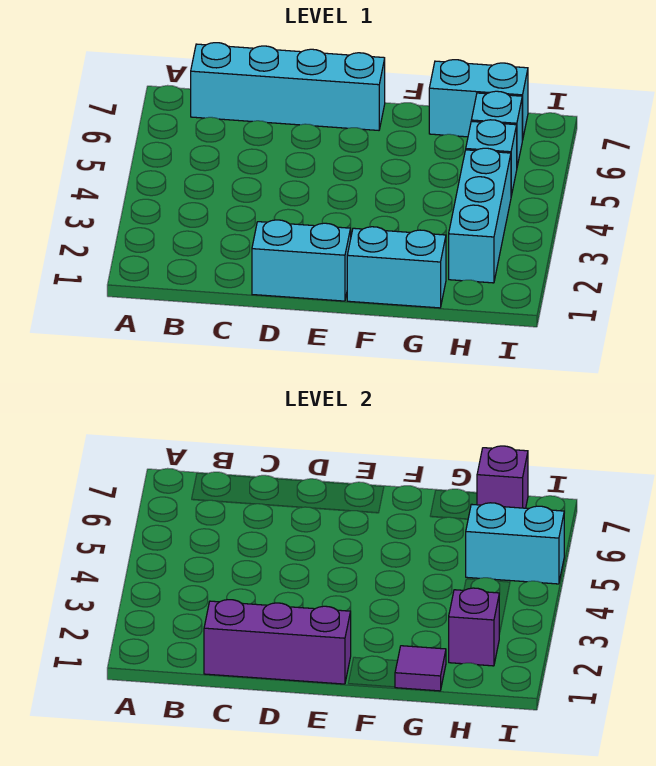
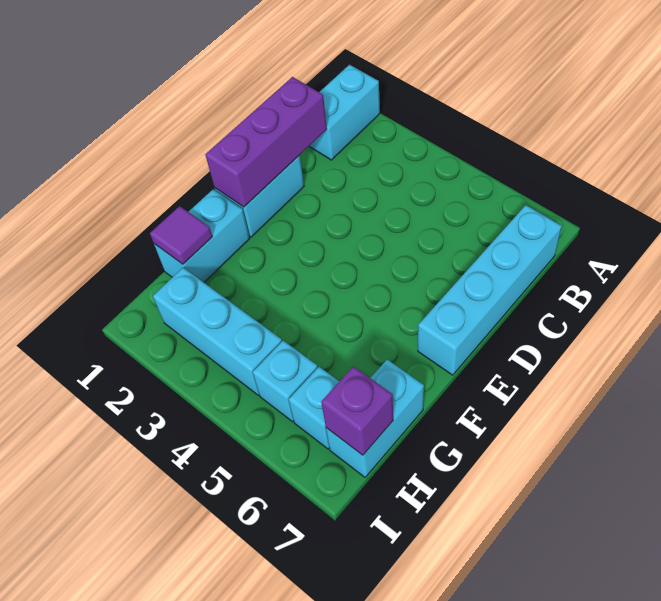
purple 1x1 brick [449,588,499,666] -> none
cyan 1x2 brick [466,503,564,584] -> cyan 1x2 brick moved to [309,65,380,160]

